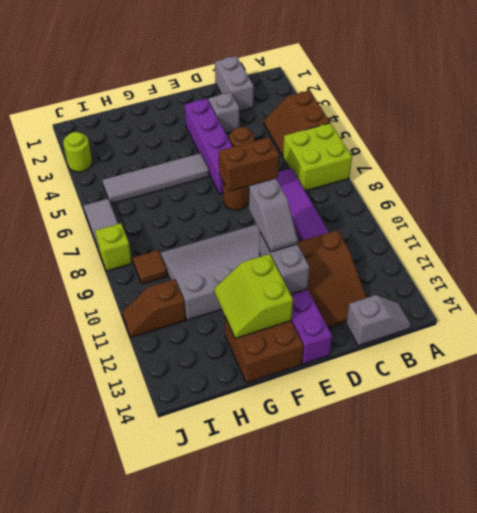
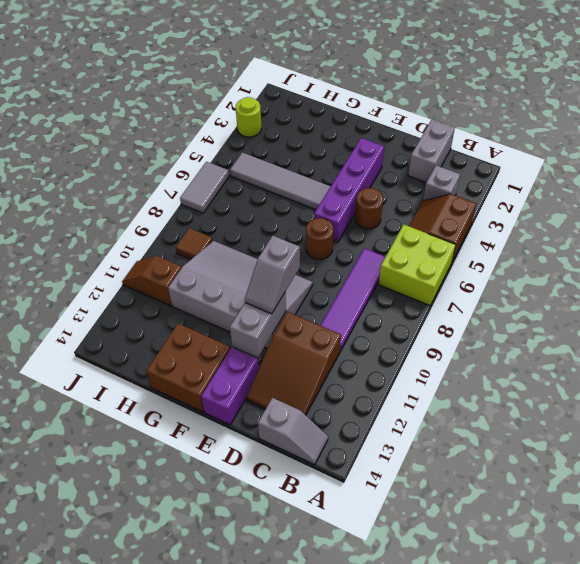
grey 1x1 brick [208,93,239,133] -> grey 1x1 brick moved to [423,165,460,201]
brown 1x2 brick [219,137,279,191] -> none
lime 2x2 slope [214,254,293,339] -> none
lime 1x1 brick [95,223,132,271] -> none

